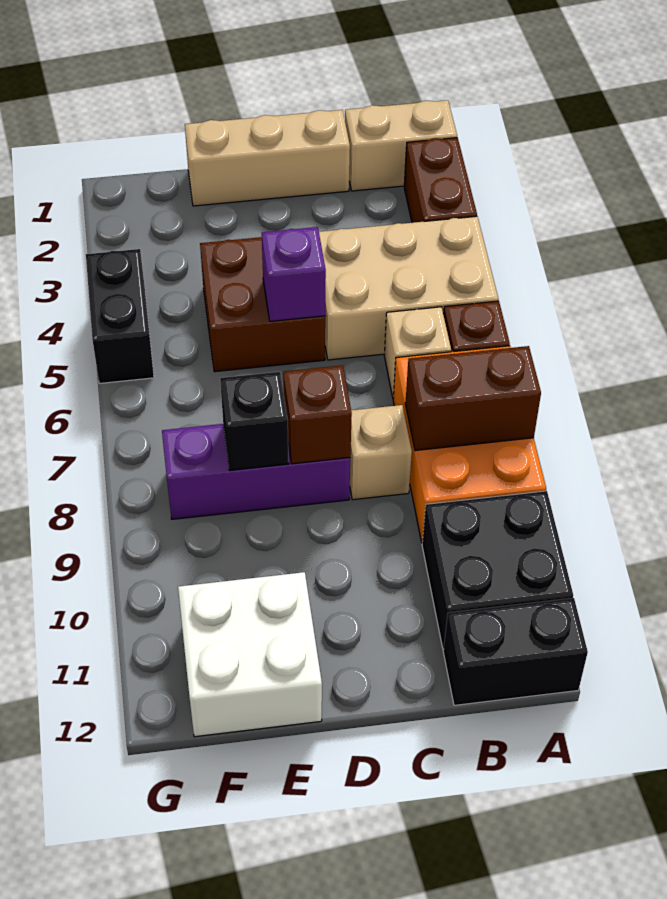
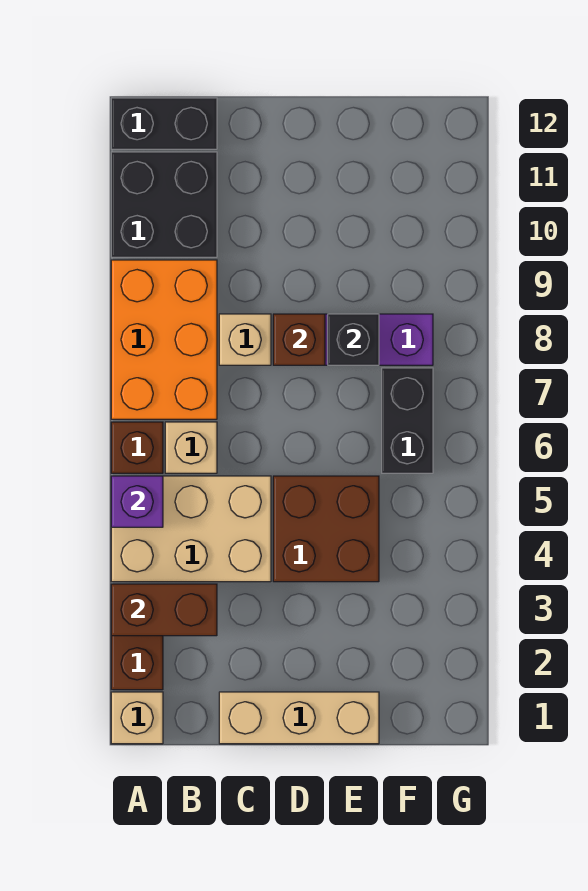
tan 1x2 brick [345,100,457,191] -> tan 1x1 brick [111,692,163,744]
brown 1x2 brick [405,346,541,451] -> brown 1x2 brick moved to [111,584,217,636]
purple 1x1 brick [262,227,326,321] -> purple 1x1 brick moved to [111,476,163,527]
white 2x2 brick [178,572,322,737] -> none
black 1x2 brick [86,249,154,383] -> black 1x2 brick moved to [382,368,433,473]

